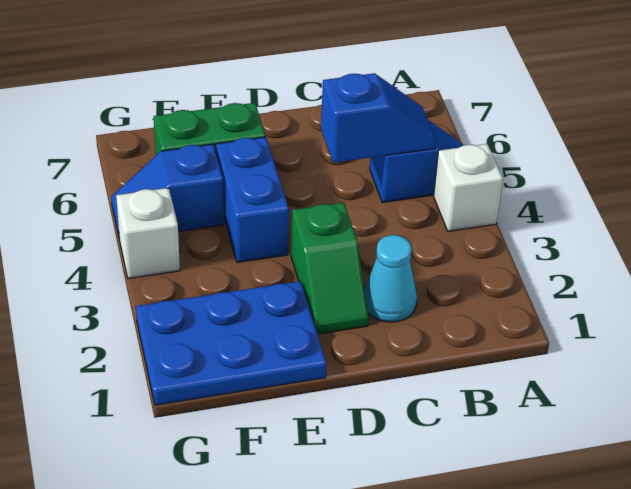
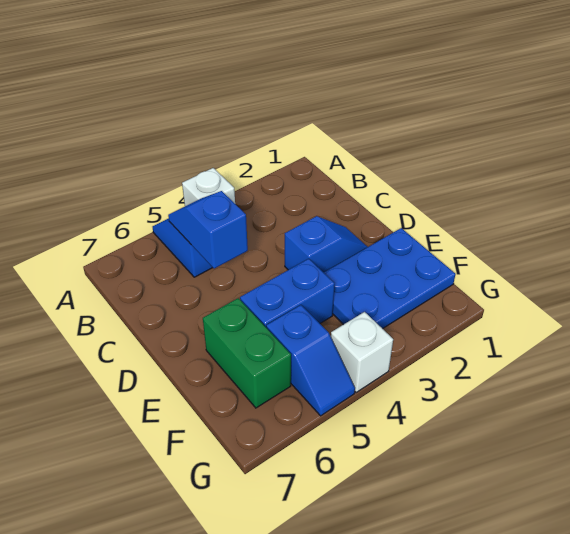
cyan 1x1 cone [364,235,417,322] -> none
green 1x2 slope [291,202,368,334] -> blue 1x2 slope [285,216,367,272]
blue 2x3 plate [136,281,326,405] -> blue 2x3 plate turned to [323,228,456,329]

